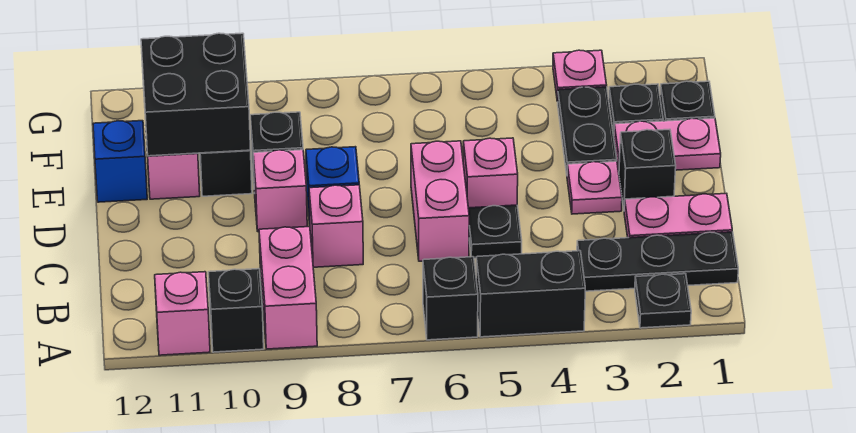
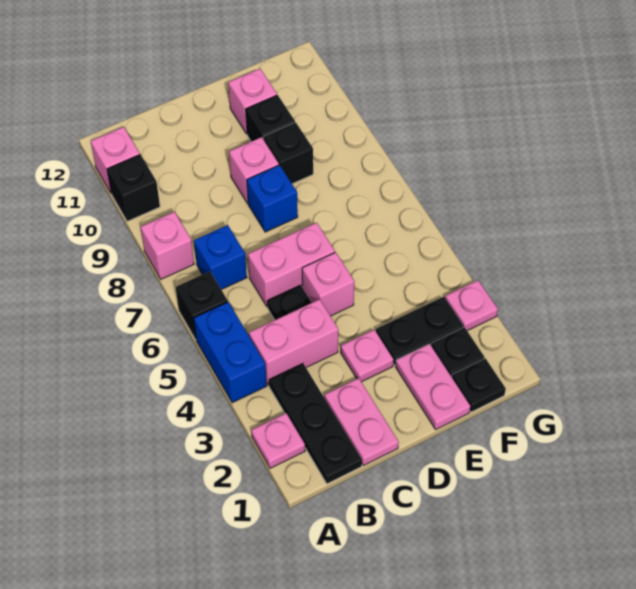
black 1x1 plate [635,274,691,328] -> pink 1x1 plate [251,413,305,468]
black 1x2 brick [476,251,585,337] -> blue 1x2 brick [194,302,267,403]
pink 1x2 brick [259,227,317,349] -> pink 1x2 brick moved to [249,299,338,385]
pink 1x1 brick [309,185,363,267] -> pink 1x1 brick moved to [141,212,194,279]
black 1x1 brick [619,129,676,208] -> none
black 2x2 brick [141,33,250,156] -> none
blue 1x1 brick [93,121,147,202] -> blue 1x1 brick moved to [194,225,247,290]

